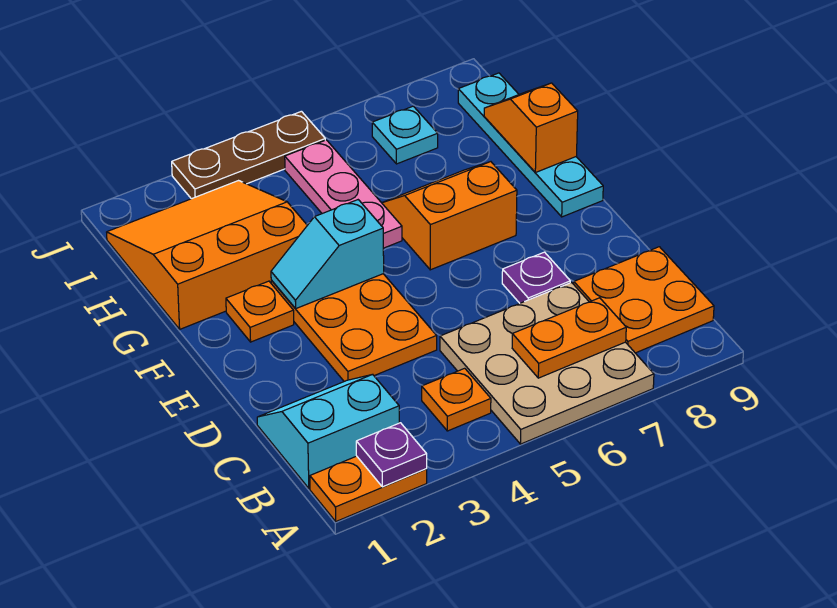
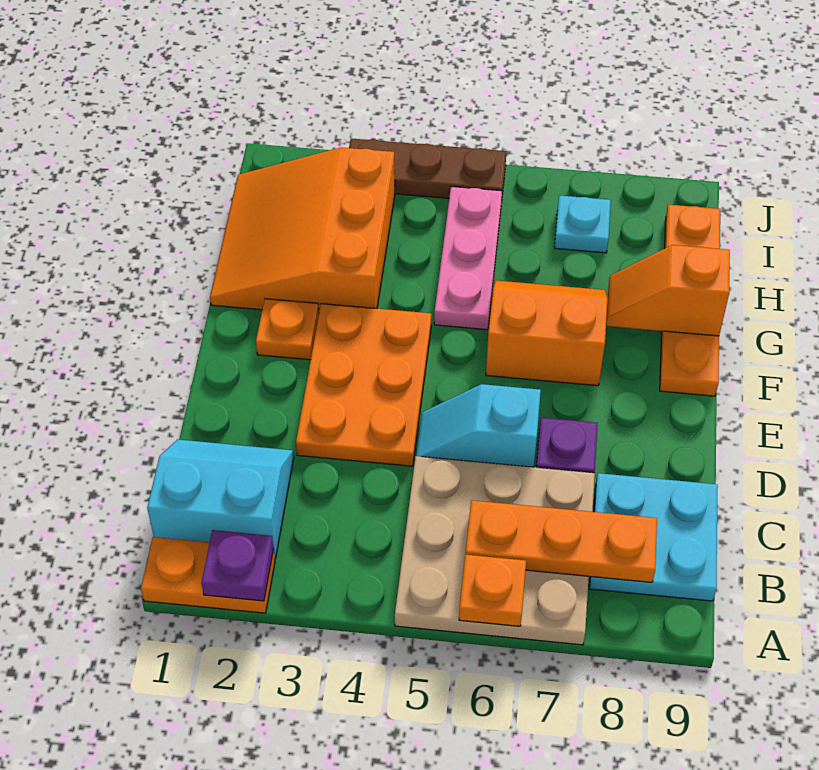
orange 1x1 plate [422,368,491,431] -> orange 1x1 plate moved to [459,555,526,626]
orange 1x2 plate [512,298,626,378] -> orange 1x3 plate [465,500,657,582]
orange 2x2 plate [574,247,714,353] -> cyan 2x2 plate [590,473,718,601]
cyan 1x2 slope [271,200,384,309] -> cyan 1x2 slope moved to [416,384,541,467]
cyan 1x4 plate [458,73,603,217] -> orange 1x4 plate [660,205,720,396]
orange 3x3 slope [107,181,307,329] -> orange 3x3 slope turned to [210,147,395,311]
orange 1x2 slope [484,83,578,173] -> orange 1x2 slope turned to [606,245,730,336]

